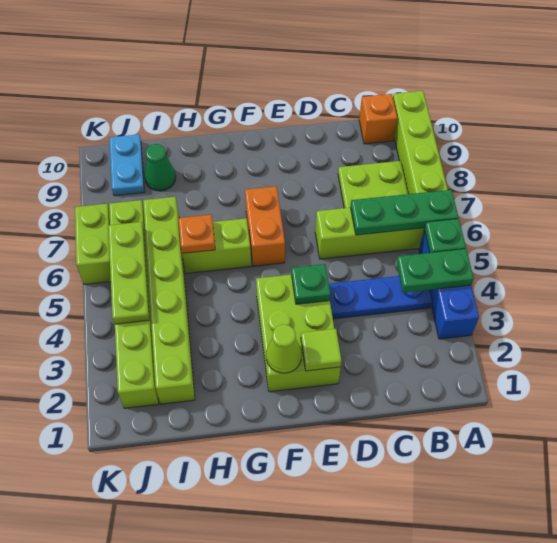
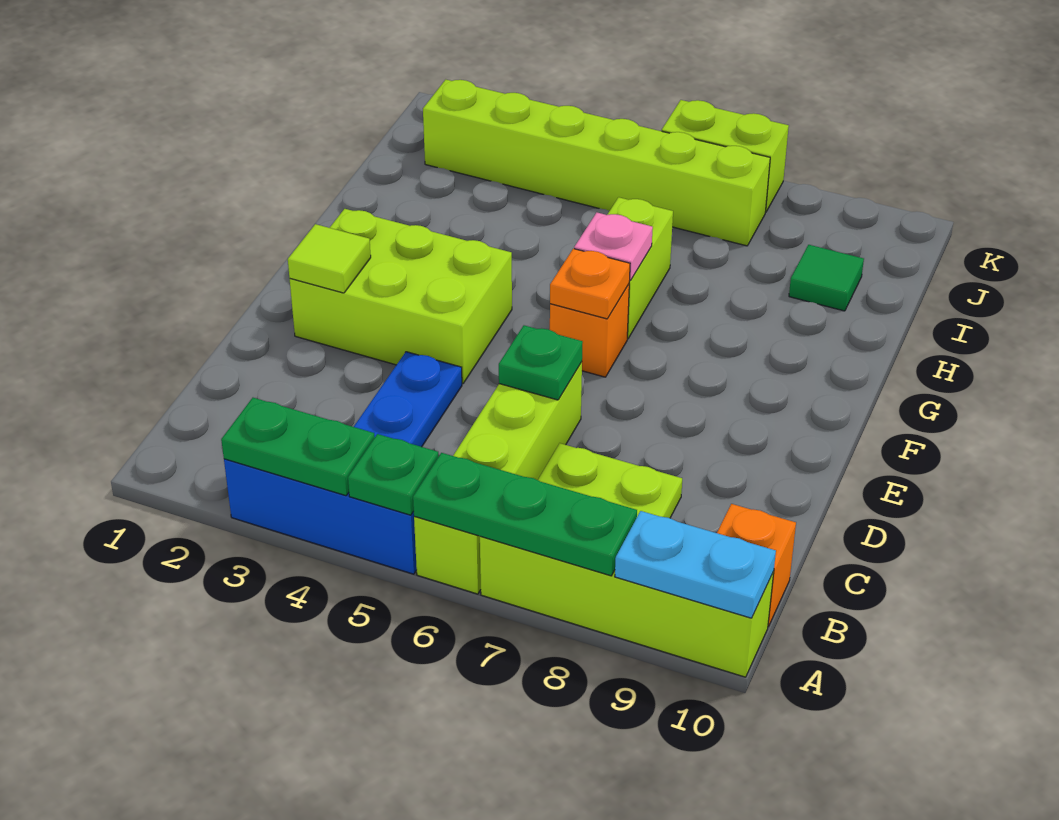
green 1x2 plate [397,249,474,293] -> green 1x2 plate turned to [221,398,375,496]
green 1x3 plate [350,190,458,235] -> green 1x3 plate turned to [413,453,637,576]
green 1x1 plate [291,264,330,304] -> green 1x1 plate moved to [499,325,583,400]
lime 1x1 cone [266,324,302,373] -> none
orange 1x2 brick [245,186,285,266] -> orange 1x1 brick [550,284,629,377]
none -> pink 1x1 plate [574,213,653,281]
orange 1x1 plate [179,215,215,253] -> orange 1x1 plate moved to [550,249,630,319]
lime 1x6 brick [143,197,195,404] -> none
green 1x1 cone [145,144,176,191] -> green 1x1 tile [789,245,864,311]
lime 1x3 plate [108,222,149,324] -> none
cyan 1x2 plate [109,135,144,196] -> cyan 1x2 plate moved to [615,511,776,618]

